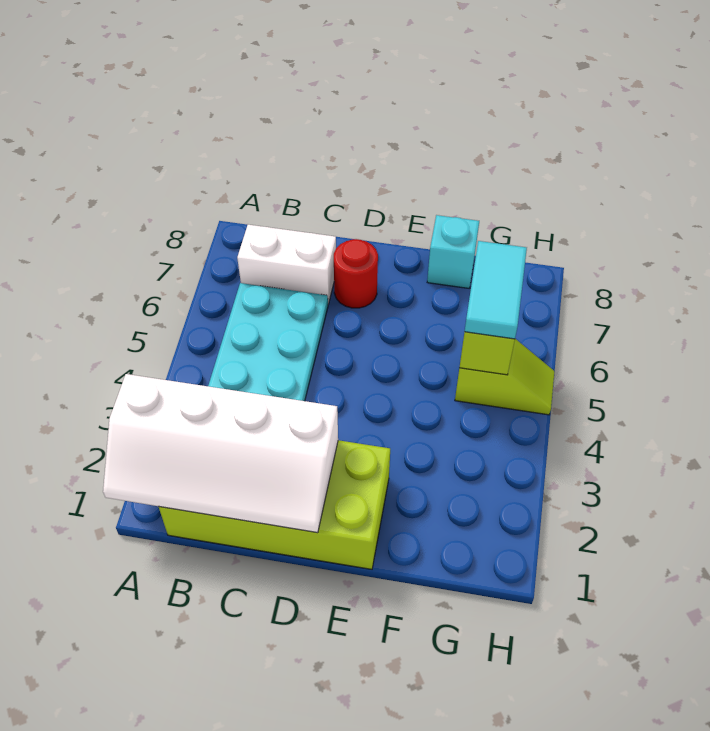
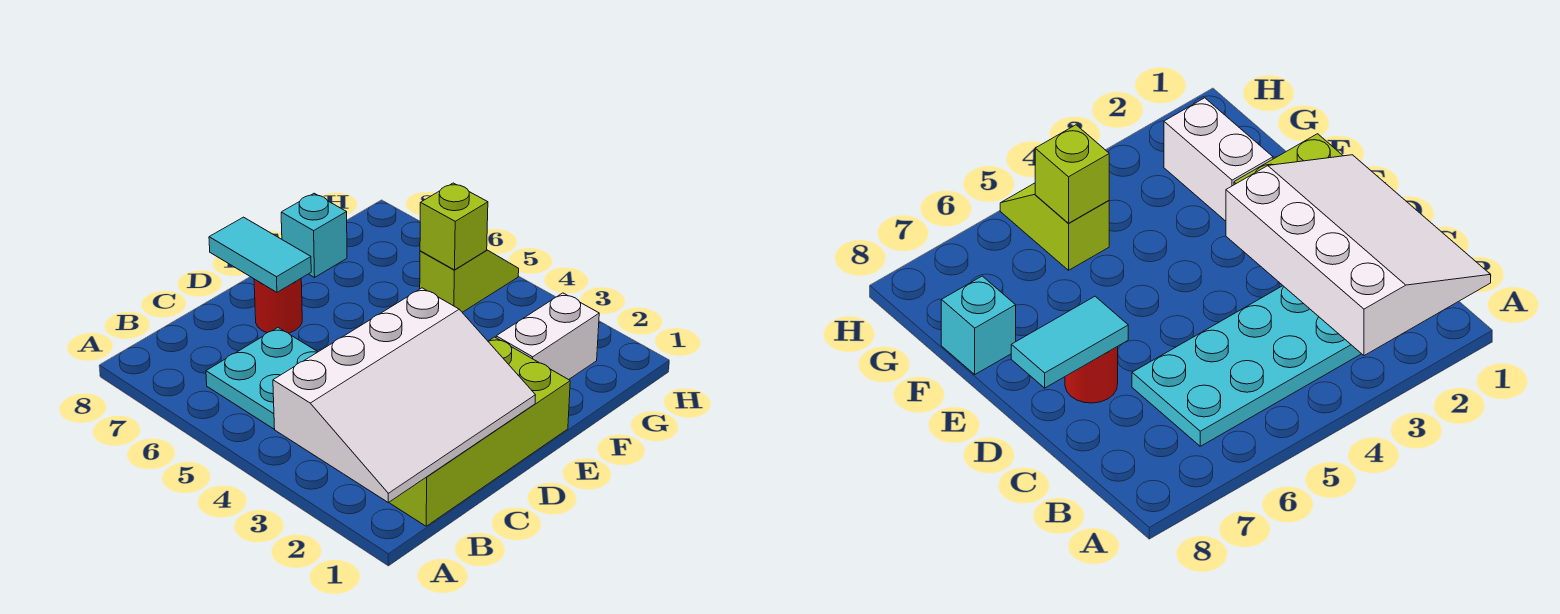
white 2x4 slope [103,374,338,533] -> white 3x4 slope [273,288,535,503]
white 1x2 brick [237,225,336,304] -> white 1x2 brick moved to [496,293,599,380]
cyan 1x2 tile [465,241,527,339] -> cyan 1x2 tile moved to [209,217,311,292]

